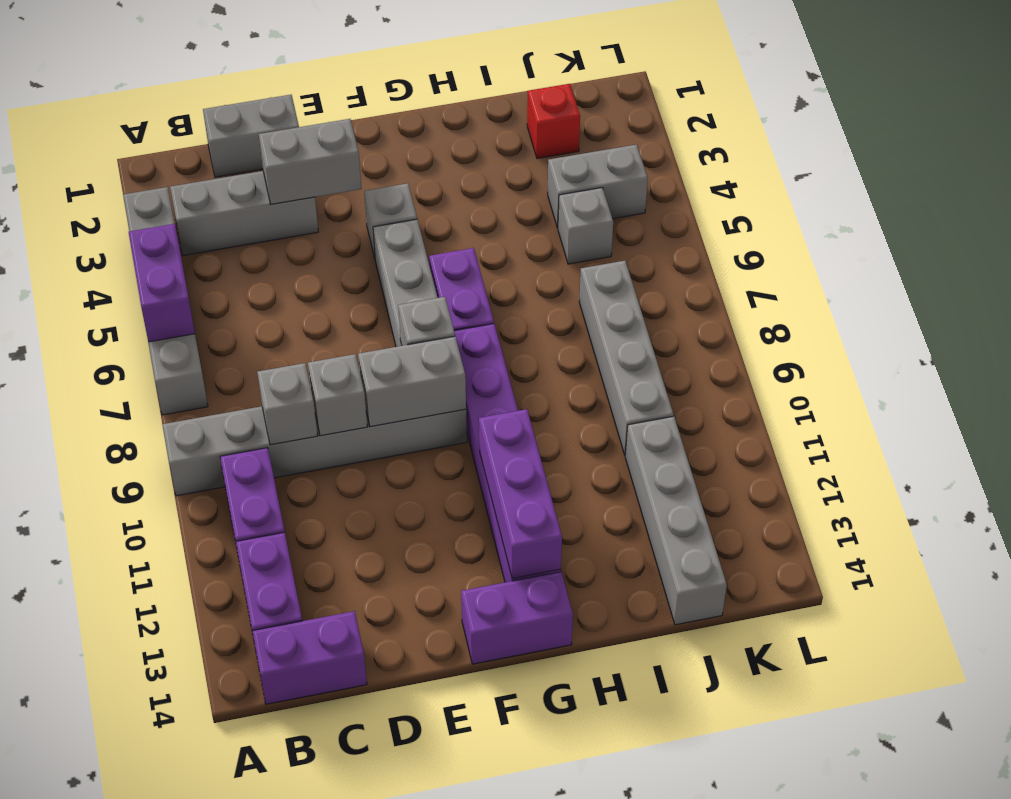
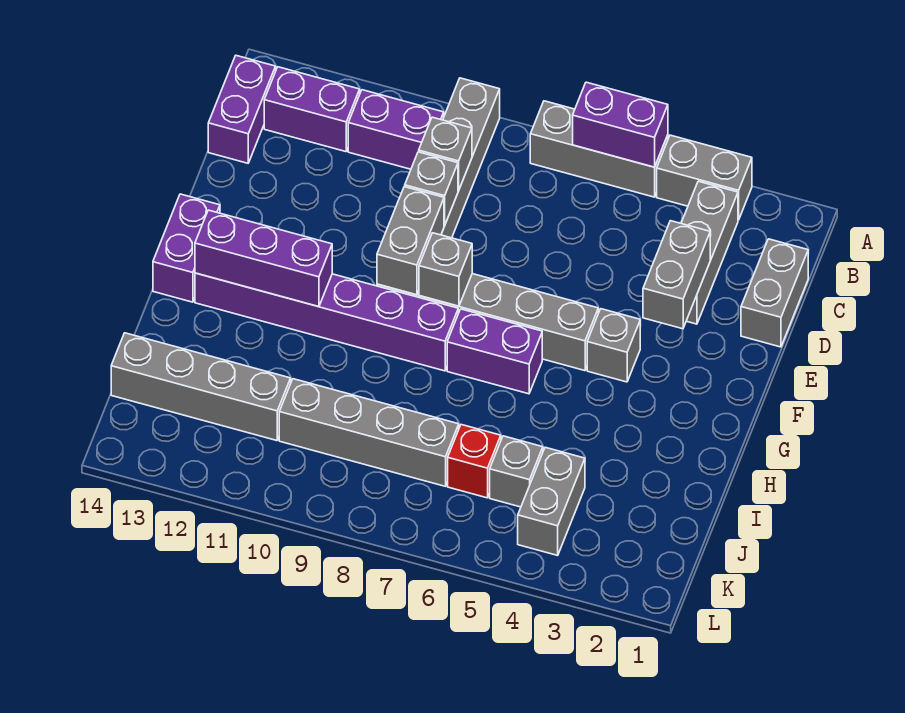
red 1x1 brick [527,84,580,159] -> red 1x1 brick moved to [448,425,501,498]

